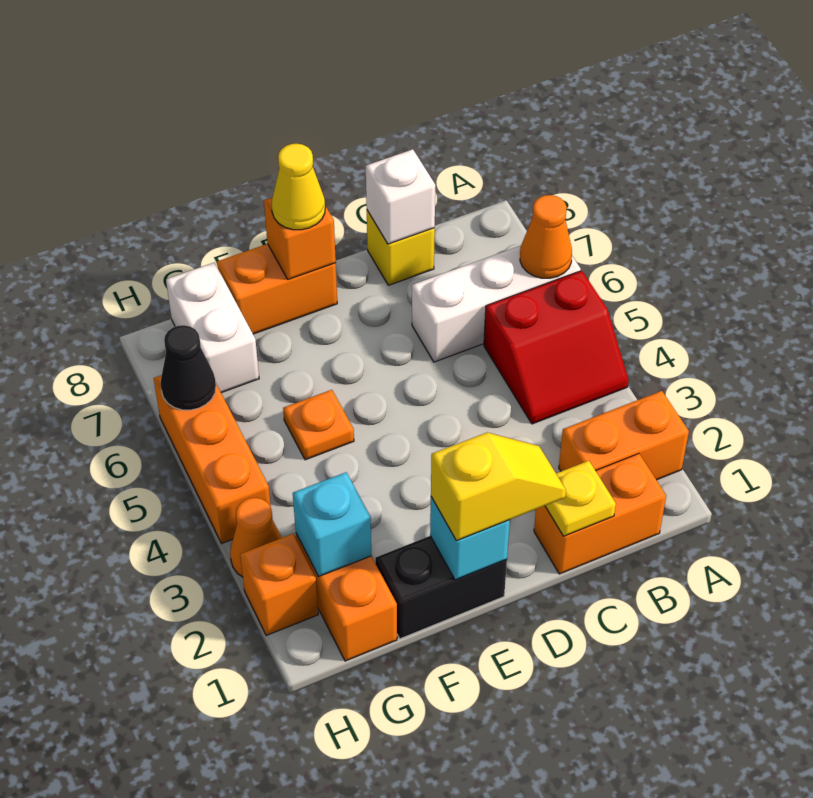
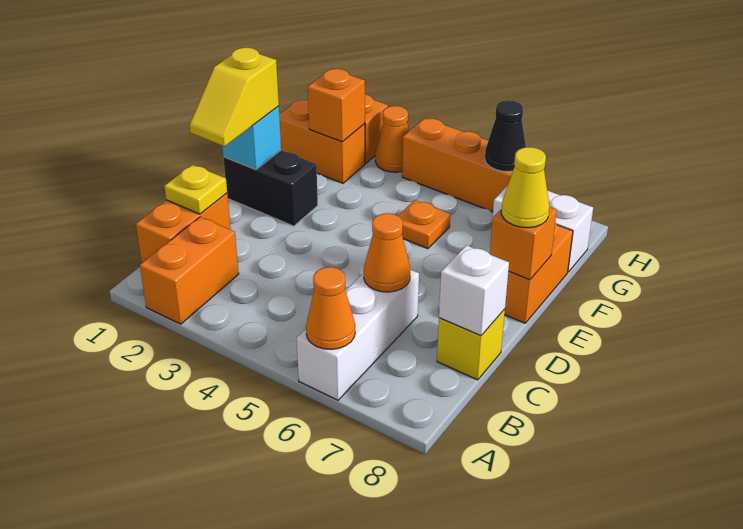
red 2x2 slope [484,271,629,424] -> none
none -> orange 1x1 cone [364,213,410,292]
black 1x2 brick [375,536,507,639] -> black 1x2 brick turned to [223,150,318,226]
cyan 1x1 brick [293,472,371,576] -> orange 1x1 brick [308,69,365,142]

